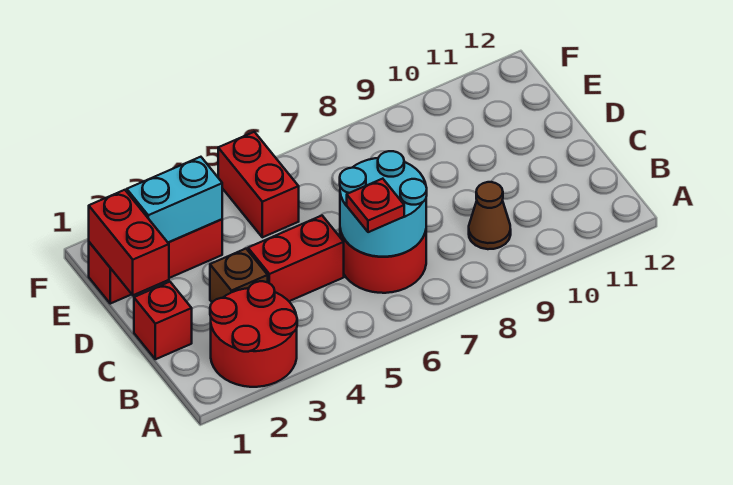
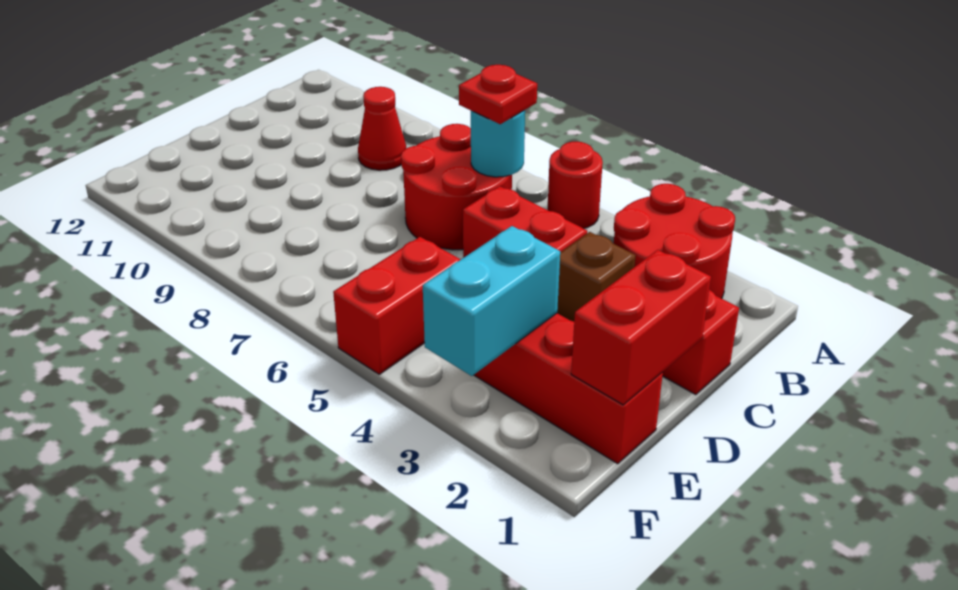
none -> red 1x1 round brick [548,142,603,229]
cyan 2x2 round brick [340,151,427,257] -> cyan 1x1 round brick [471,110,525,177]
brown 1x1 cone [469,182,511,249] -> red 1x1 cone [358,87,406,170]
cyan 1x2 brick [127,157,222,242] -> cyan 1x2 brick turned to [423,226,560,376]

